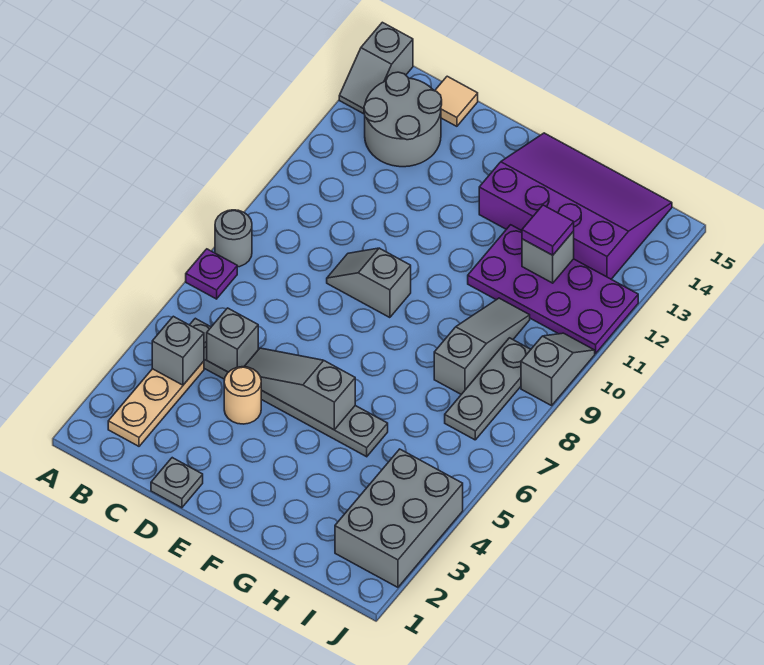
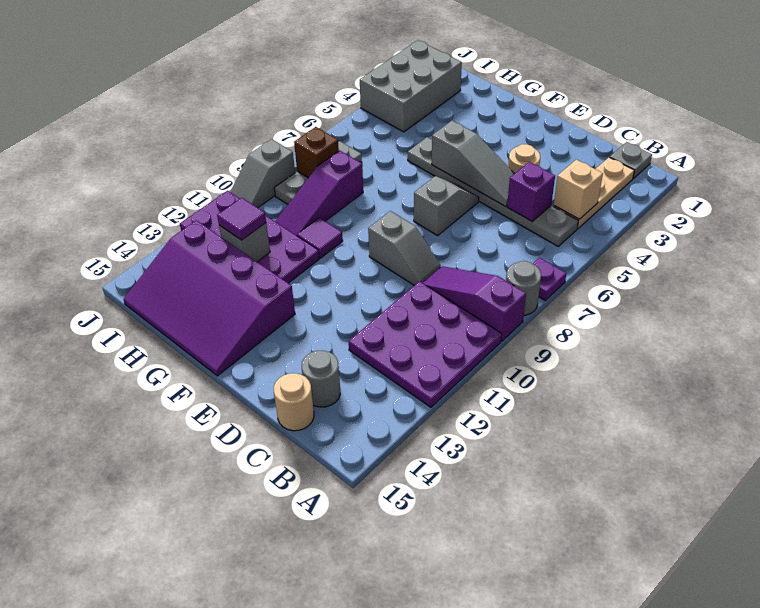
none -> purple 1x3 slope [423,266,526,341]
none -> purple 3x3 plate [348,281,502,407]
grey 1x2 slope [339,22,413,114] -> grey 1x2 slope moved to [414,176,479,236]
grey 1x1 brick [152,316,204,385] -> tan 1x1 brick [554,160,603,219]
grey 2x2 round brick [364,72,442,167] -> grey 1x1 round brick [302,351,340,407]
grey 1x1 brick [207,308,258,372] -> purple 1x1 brick [507,162,555,221]
tan 1x1 tile [435,76,478,126] -> tan 1x1 round brick [274,373,314,431]
grey 1x1 plate [151,458,203,508] -> grey 1x1 plate moved to [610,142,652,179]
none -> purple 1x1 tile [297,218,343,258]
grey 1x3 slope [434,298,530,394] -> purple 1x3 slope [275,150,363,236]
none -> brown 1x1 brick [294,127,339,178]

